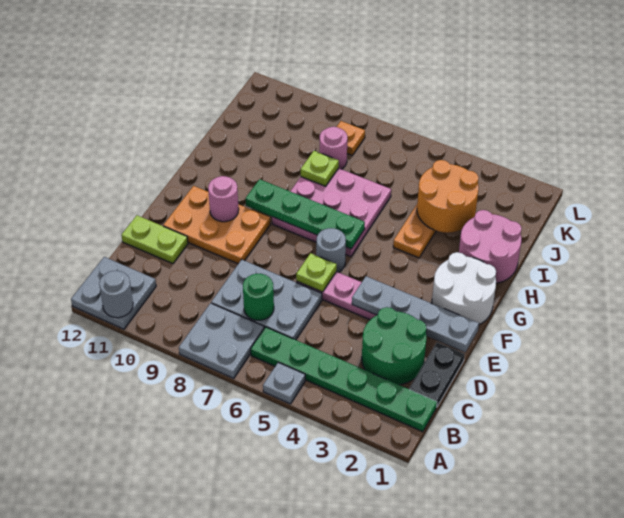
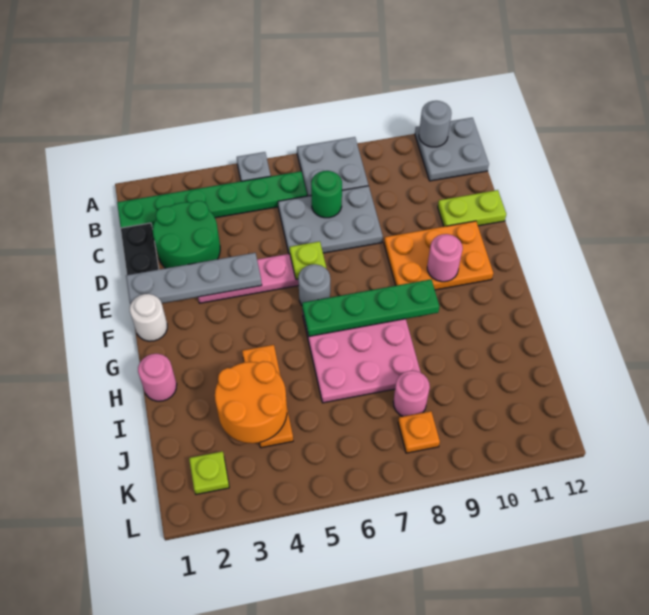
white 2x2 round brick [432,252,496,324] -> white 1x1 round brick [130,294,167,341]
pink 2x2 round brick [459,210,521,283] -> pink 1x1 round brick [138,354,177,401]
lime 1x1 plate [301,151,339,186] -> lime 1x1 plate moved to [189,451,229,494]

